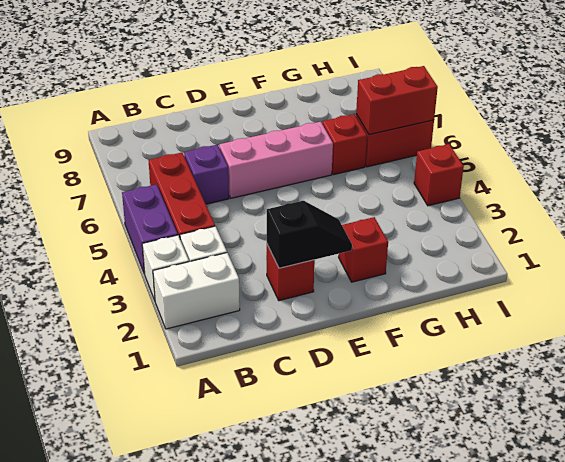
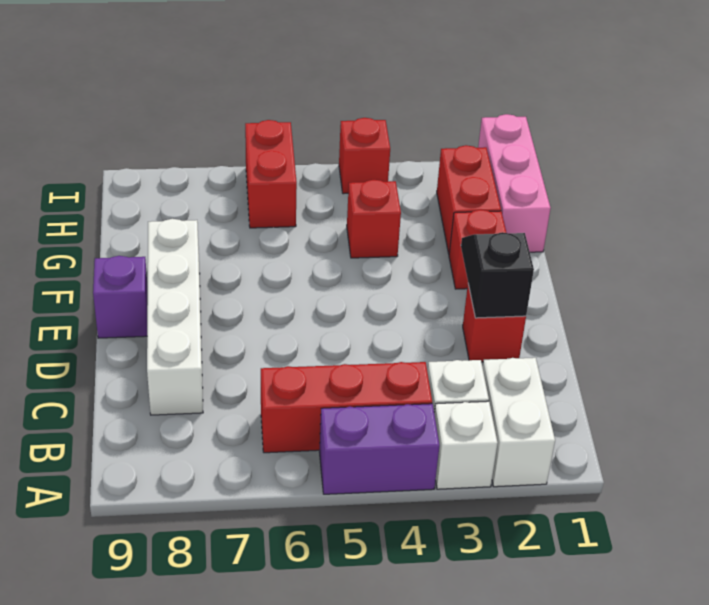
purple 1x1 brick [184,145,229,204] -> purple 1x1 brick moved to [93,256,148,338]
none -> white 1x4 brick [147,219,203,415]
pink 1x3 brick [219,122,333,198] -> pink 1x3 brick moved to [478,114,551,252]
red 1x1 brick [322,114,367,175] -> red 1x1 brick moved to [347,180,401,258]
red 1x2 brick [356,66,438,135] -> red 1x2 brick moved to [437,145,501,254]

